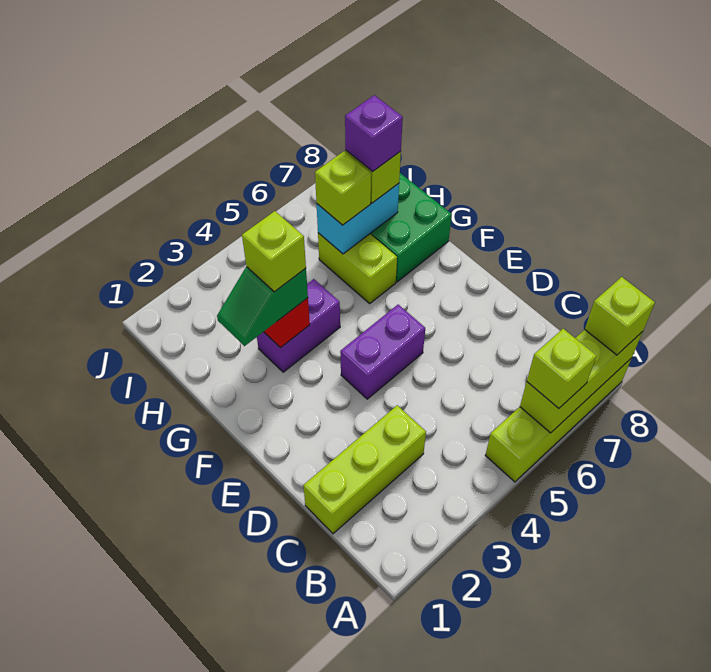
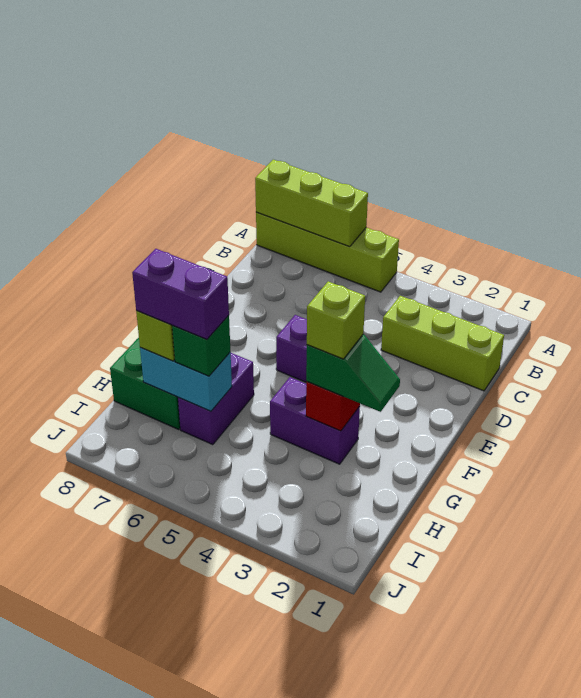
lime 1x1 brick [527,329,597,408] -> none
lime 1x1 brick [585,277,655,355] -> none
lime 1x2 brick [318,233,397,303] -> purple 1x2 brick [178,353,254,445]
lime 1x1 brick [315,151,371,225] -> green 1x1 brick [172,315,230,376]
purple 1x1 brick [345,95,403,172] -> purple 1x2 brick [132,249,229,340]

